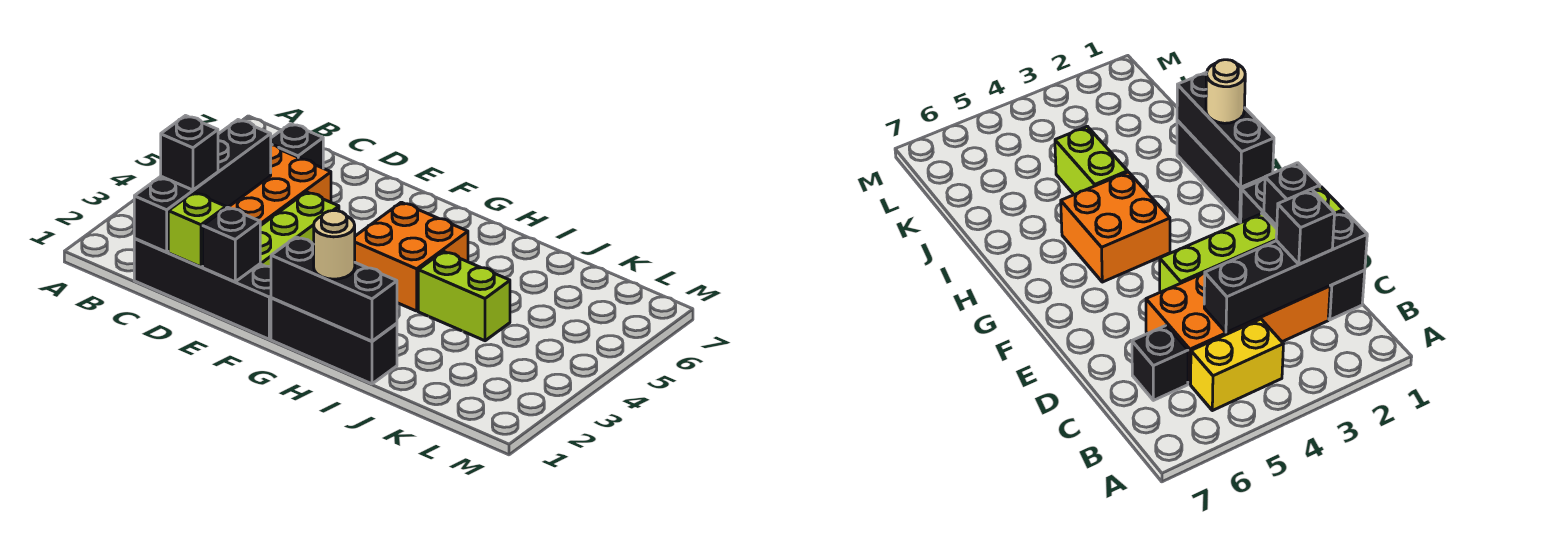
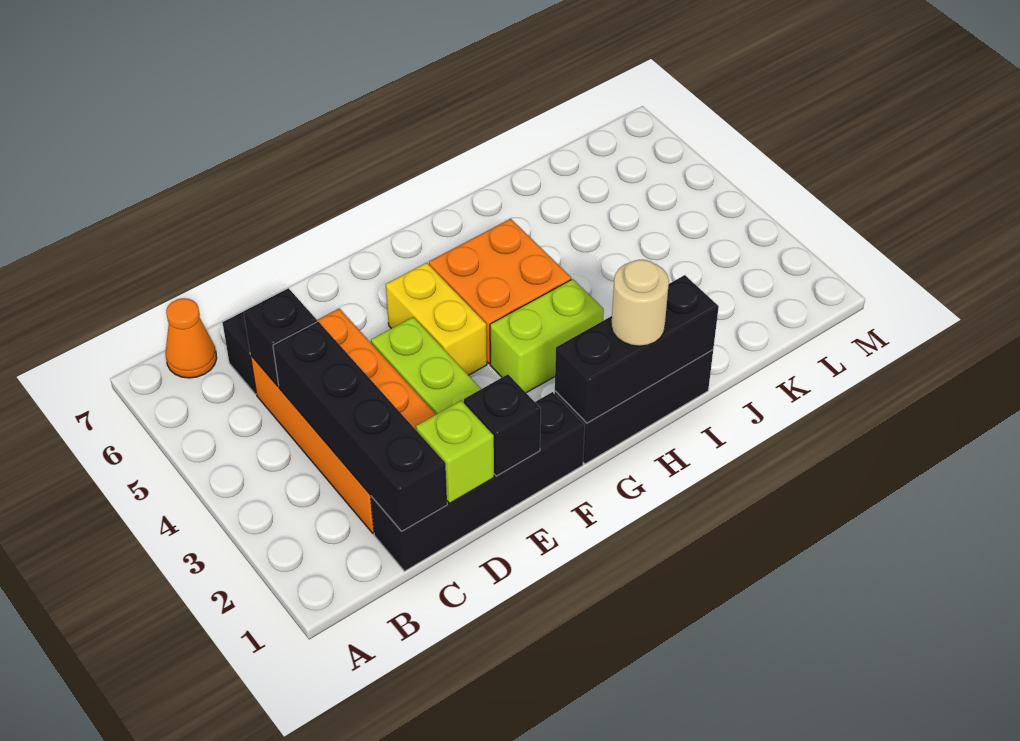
yellow 1x2 brick [1191,319,1283,411] -> yellow 1x2 brick moved to [386,263,487,375]
none -> orange 1x1 cone [166,298,217,378]
black 1x1 brick [161,116,218,190] -> black 1x1 brick moved to [244,288,317,386]
lime 1x2 brick [418,251,510,341] -> lime 1x2 brick moved to [490,279,604,393]

